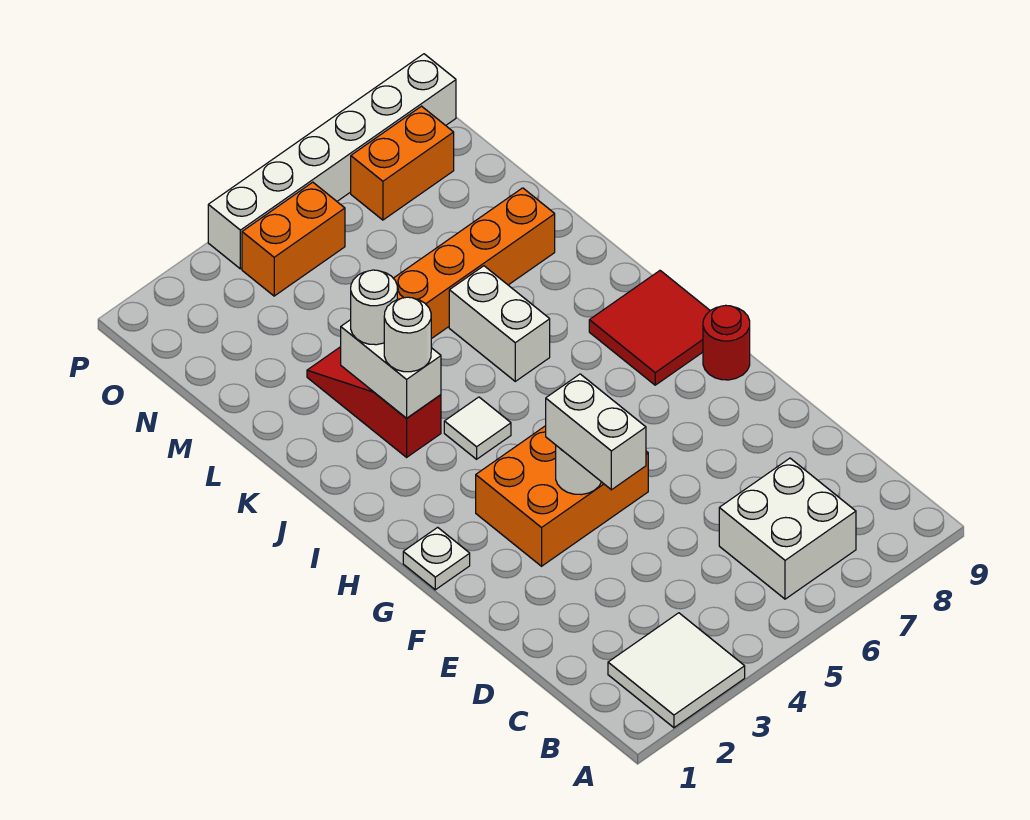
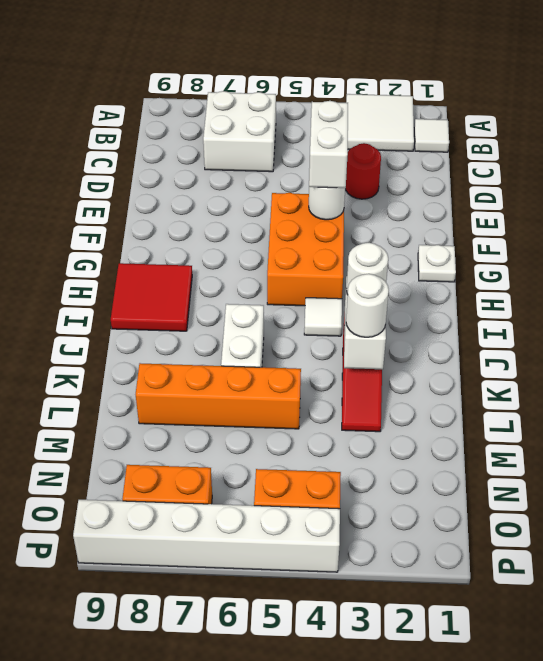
none -> white 1x1 tile [414,119,449,152]
orange 2x3 brick [476,426,648,566] -> orange 2x3 brick turned to [267,193,344,306]
red 1x1 round brick [703,305,750,380] -> red 1x1 round brick moved to [345,143,381,199]

